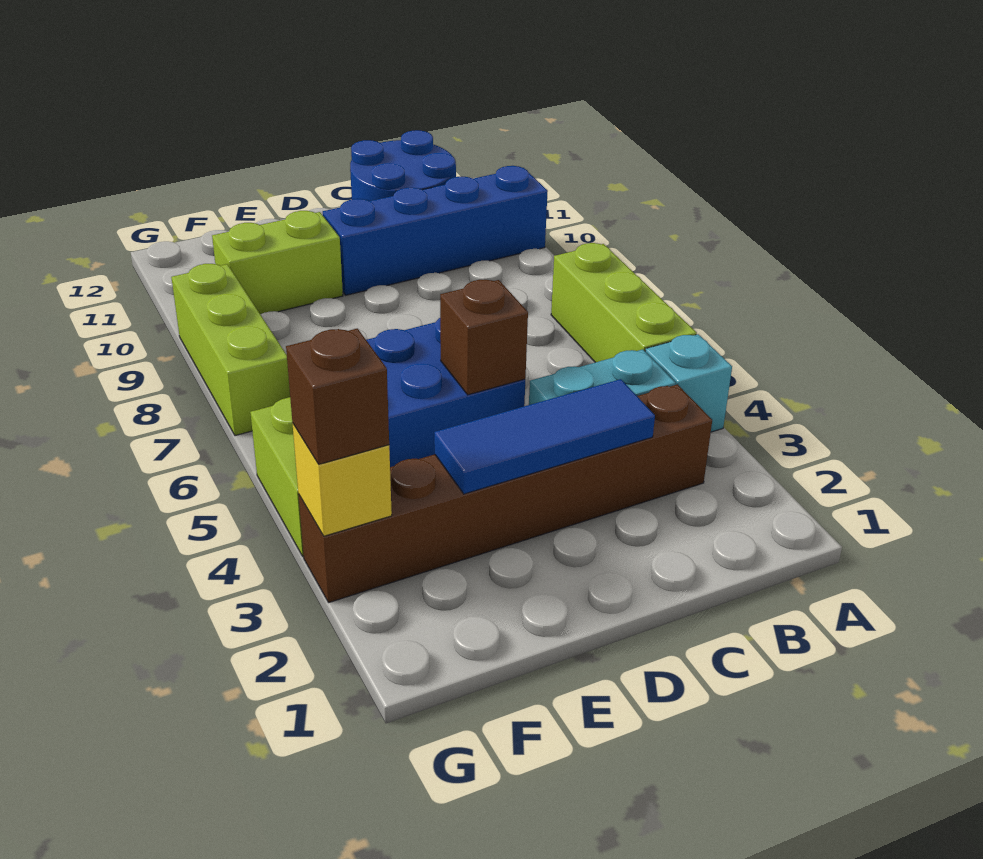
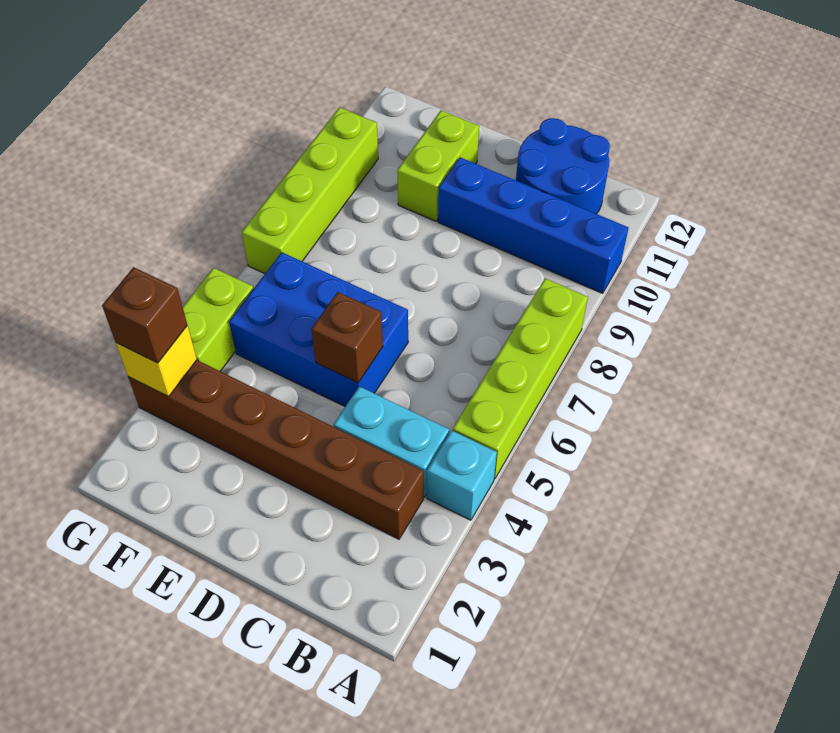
lime 1x3 brick [551,243,697,362] -> lime 1x4 brick [452,278,588,479]
blue 1x3 tile [434,379,655,494] -> none
lime 1x2 brick [212,211,343,314] -> lime 1x2 brick turned to [397,110,479,221]
lime 1x3 brick [171,264,290,436] -> lime 1x4 brick [242,107,378,274]

